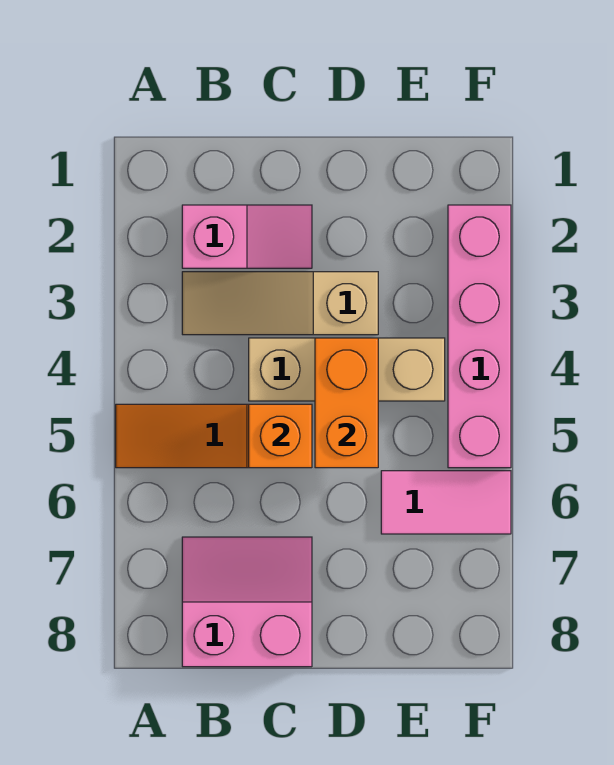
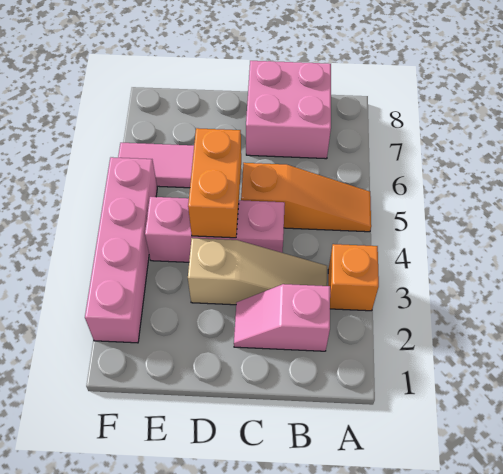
pink 2x2 slope [182,537,312,667] -> pink 2x2 brick [246,61,331,159]
tan 1x3 brick [249,338,445,401] -> pink 1x3 brick [145,197,285,262]
orange 1x1 brick [249,404,312,468] -> orange 1x1 brick moved to [328,244,379,311]

